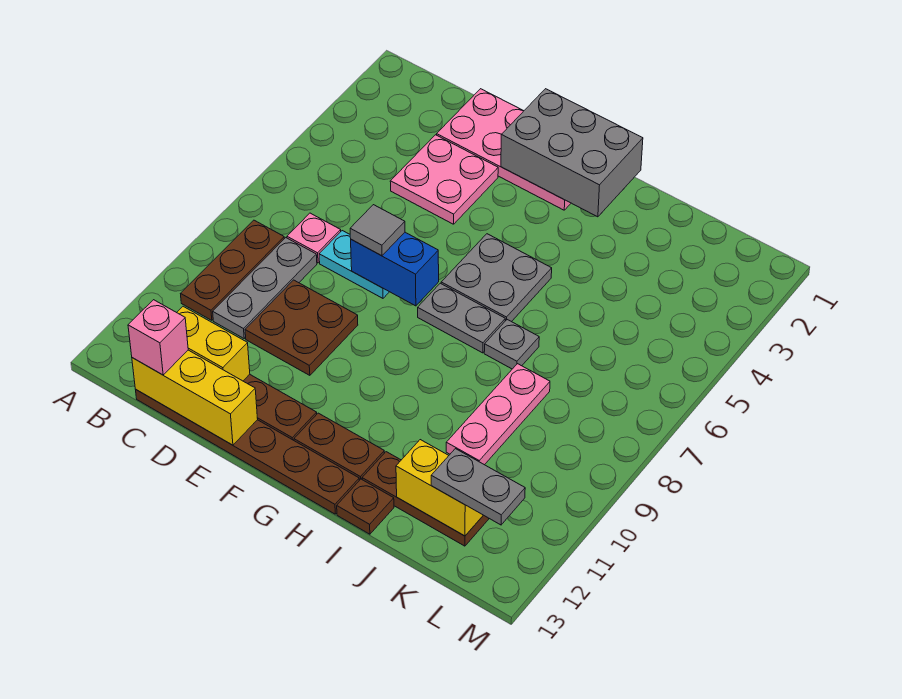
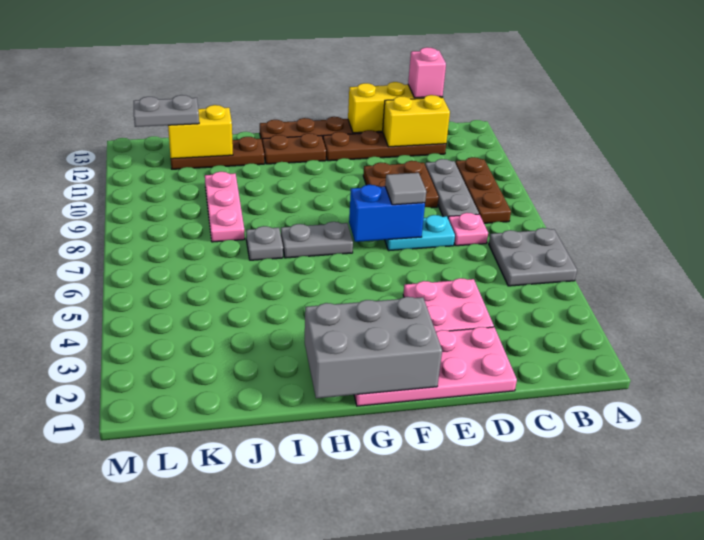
grey 2x2 plate [441,234,552,322] -> grey 2x2 plate moved to [489,228,577,286]
brown 1x1 plate [337,479,394,534] -> none

